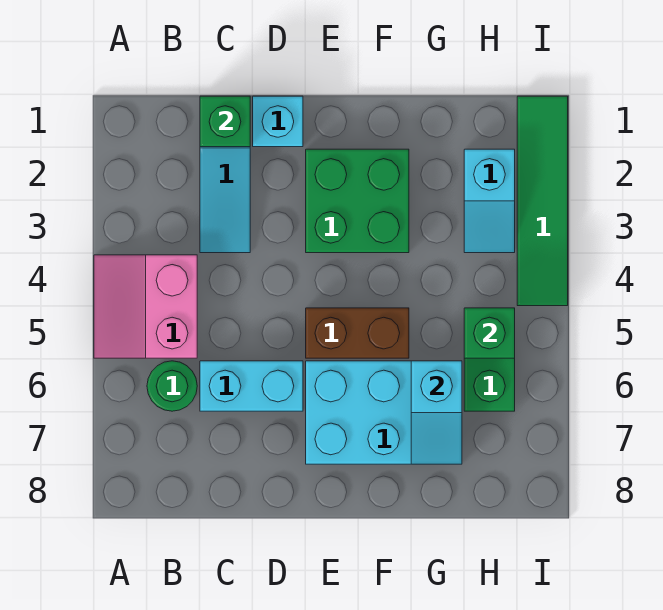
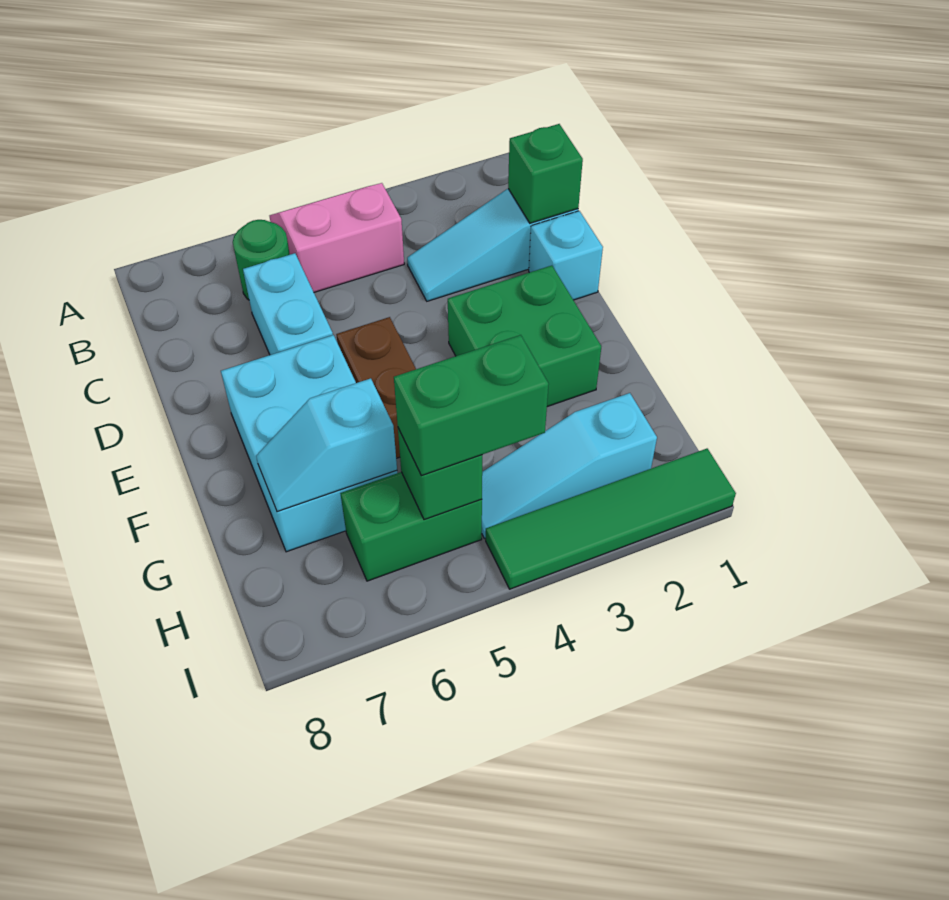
cyan 1x2 slope [464,149,515,253] -> cyan 1x3 slope [482,393,657,539]
none -> green 1x2 brick [394,335,549,476]

